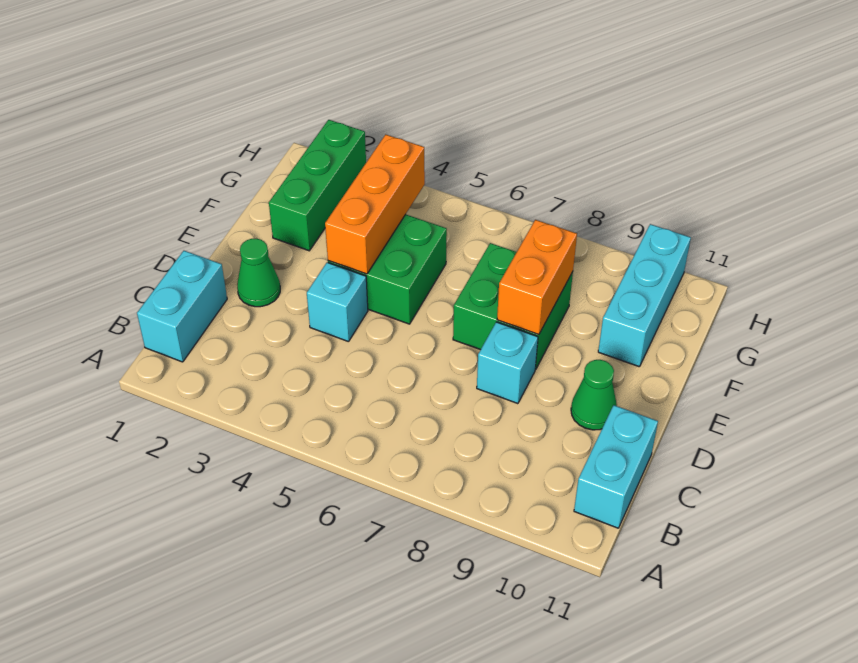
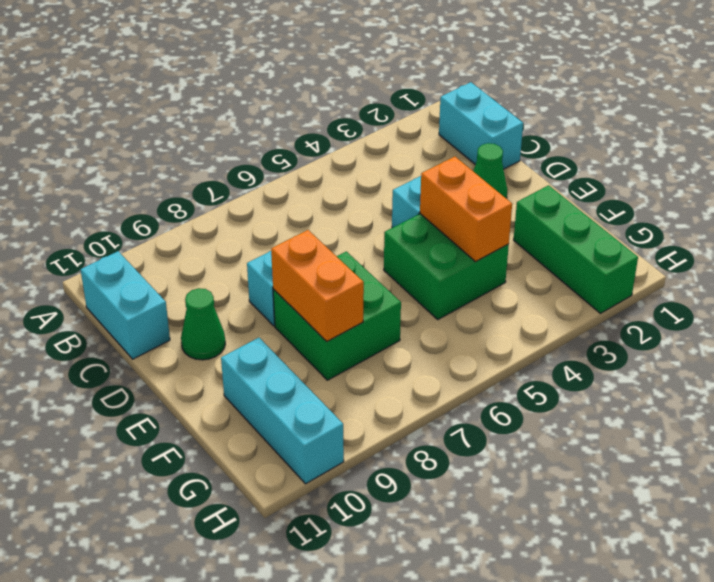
orange 1x3 brick [325,135,425,274] -> orange 1x2 brick [420,157,512,262]

